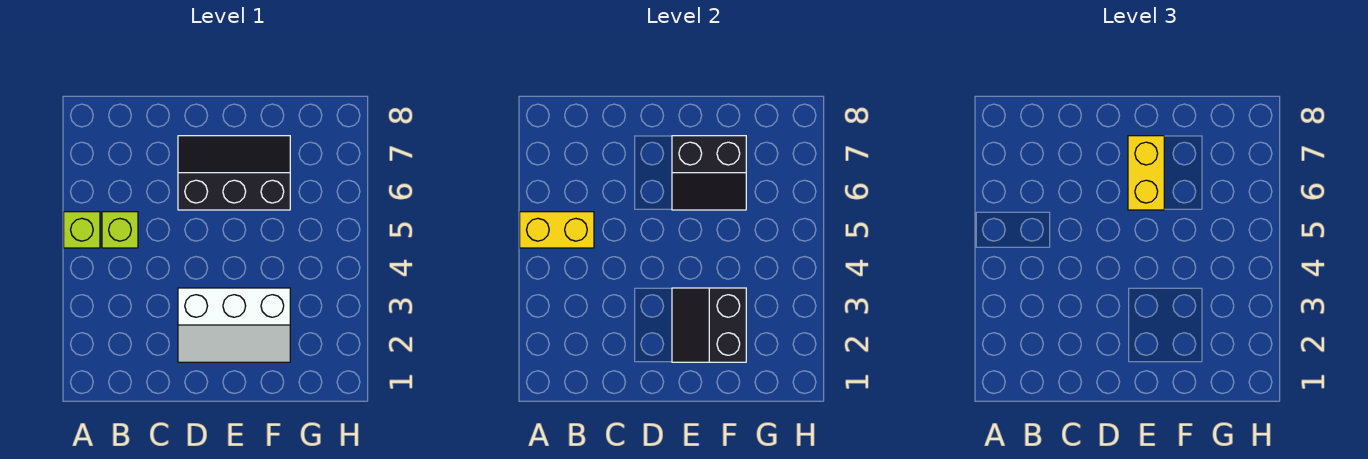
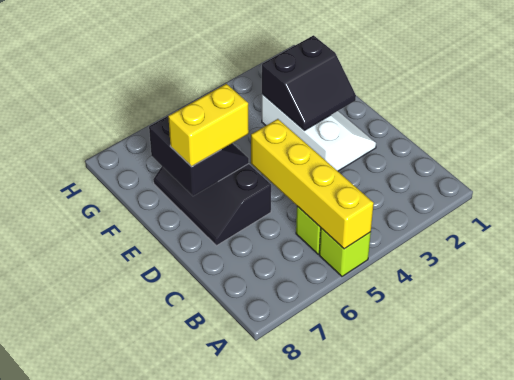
yellow 1x2 brick [520,212,594,248] -> yellow 1x4 brick [251,119,374,249]

